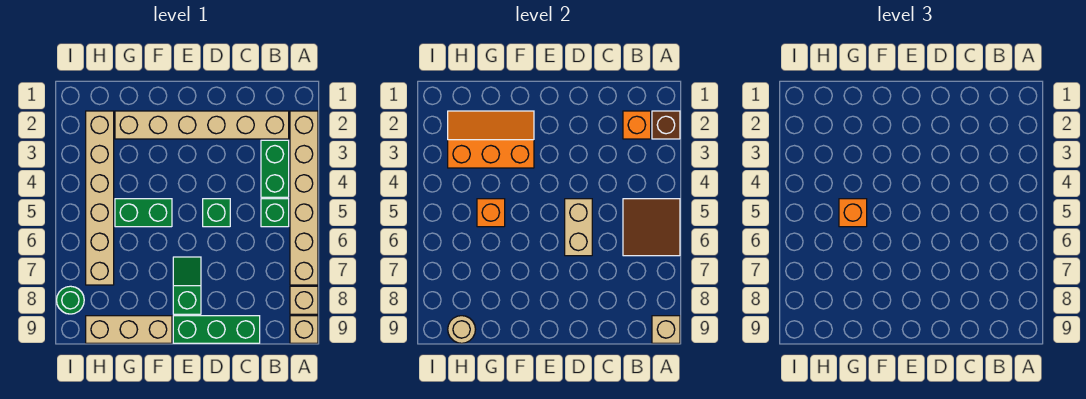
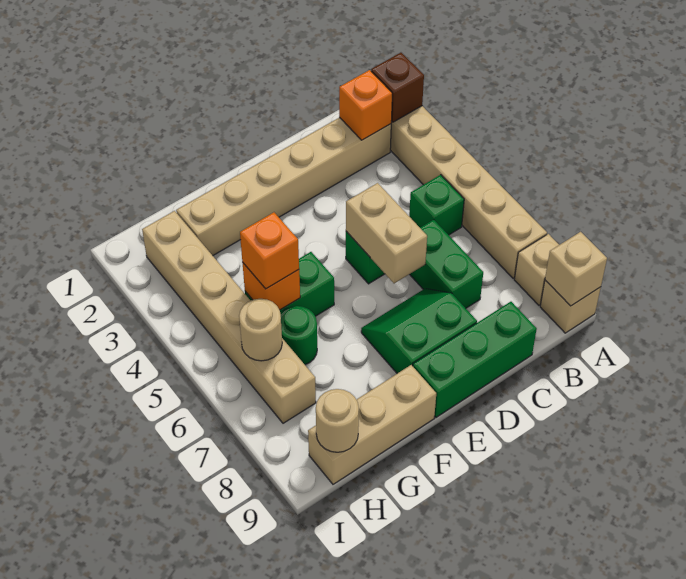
brown 2x2 tile [623,199,680,256] -> none
green 1x2 brick [261,140,289,197] -> green 1x2 brick moved to [410,220,483,308]
green 1x2 slope [173,257,201,314] -> green 2x2 slope [361,289,477,373]
orange 2x3 slope [448,111,534,168] -> none
none -> tan 1x1 round brick [239,299,282,361]
green 1x1 round brick [57,286,84,314] -> green 1x1 round brick moved to [280,306,317,365]

